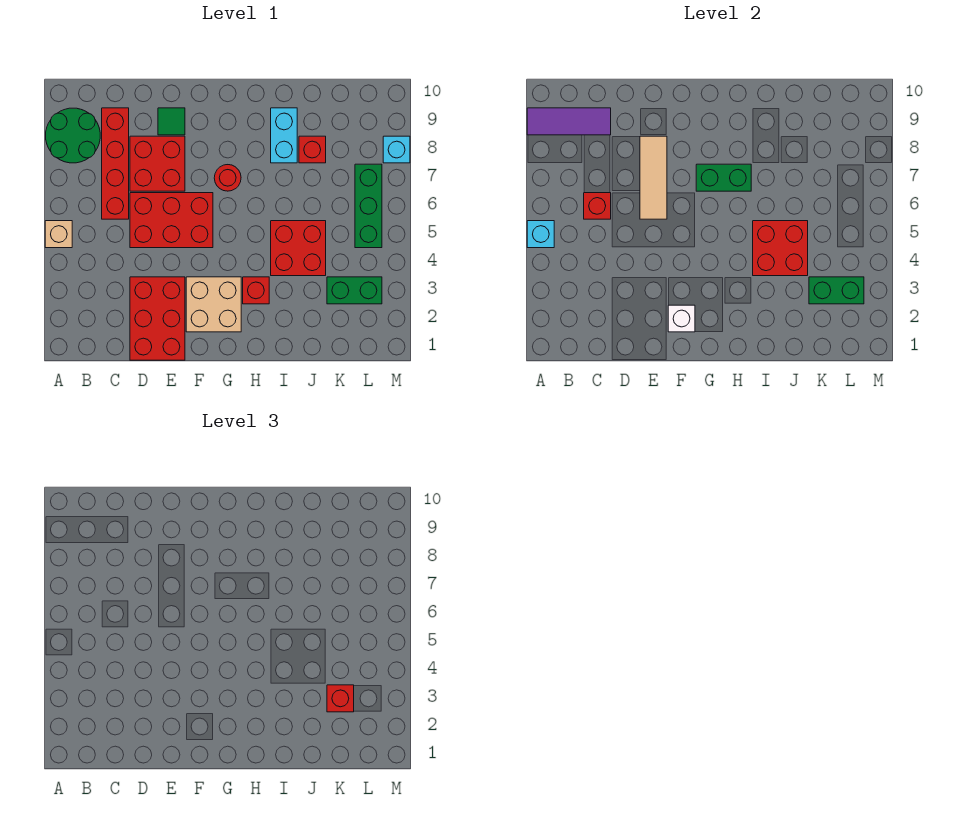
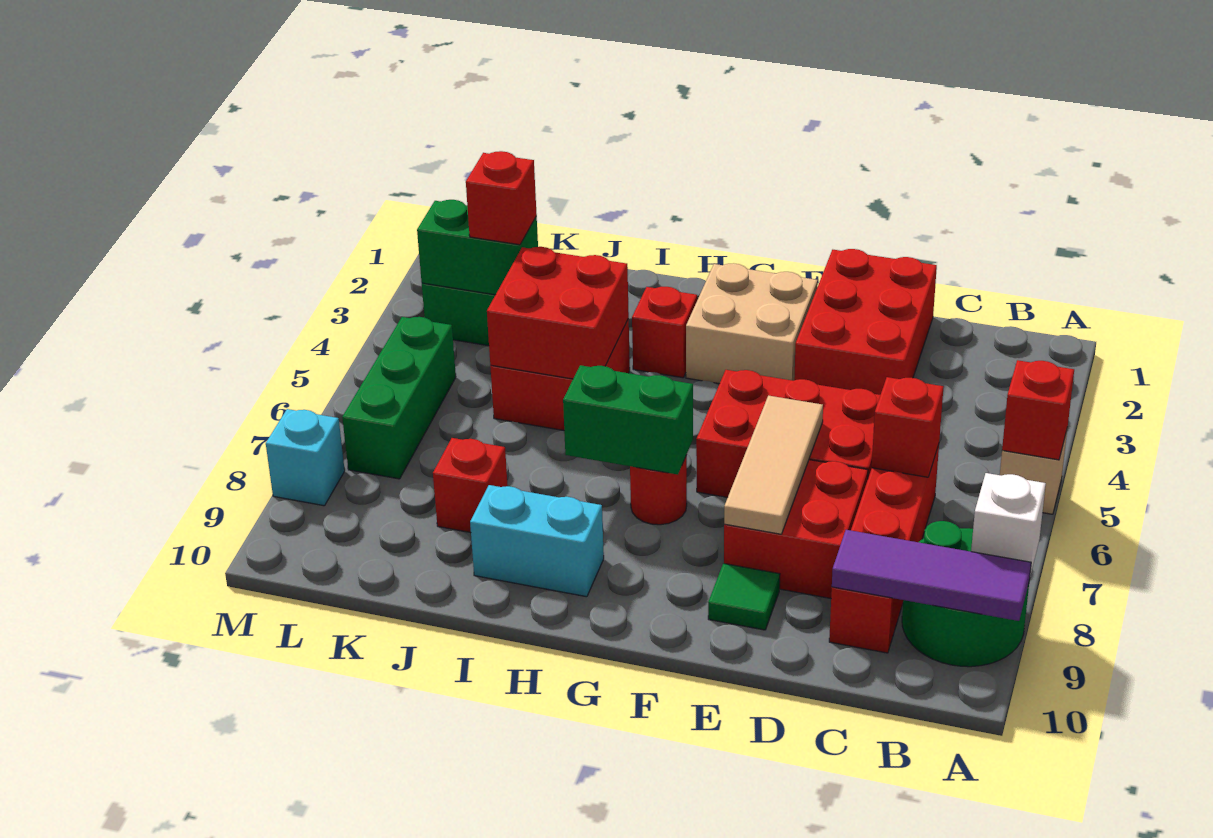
cyan 1x1 brick [527,221,554,248] -> red 1x1 brick [1002,360,1074,460]
white 1x1 brick [668,305,695,332] -> white 1x1 brick moved to [971,473,1046,576]
cyan 1x2 brick [271,108,297,163] -> cyan 1x2 brick turned to [470,485,604,597]

